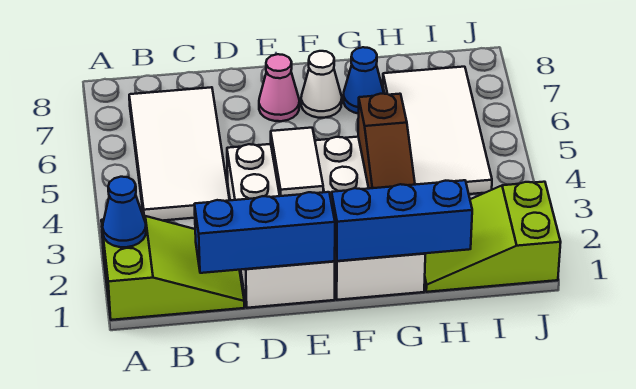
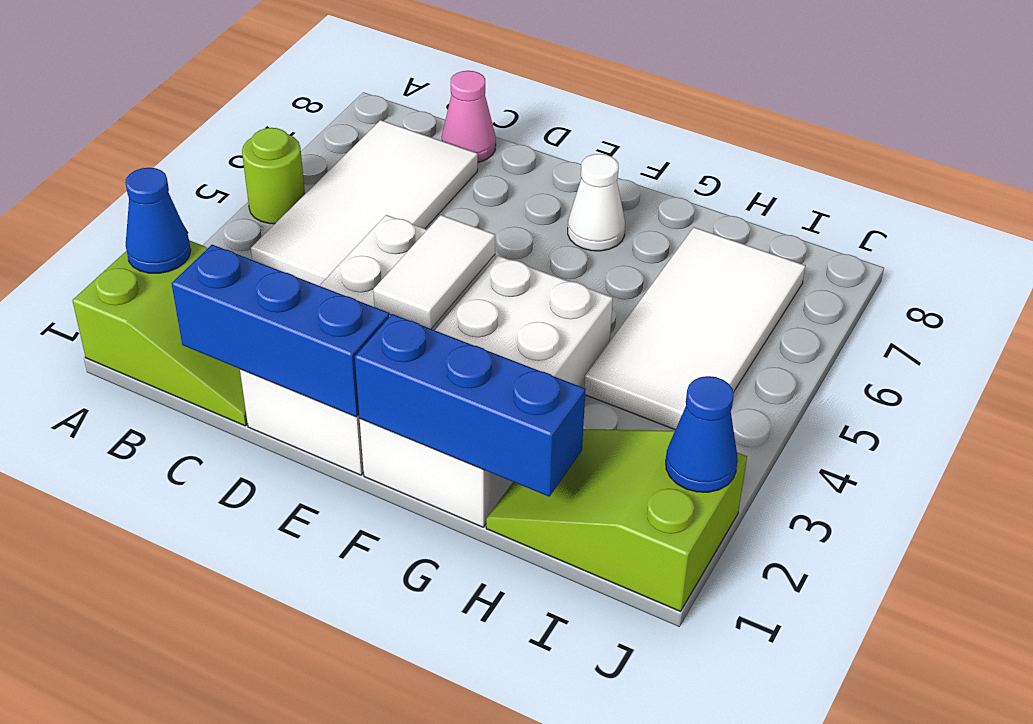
none -> lime 1x1 round brick [242,128,305,224]
pink 1x1 cone [259,54,299,121] -> pink 1x1 cone moved to [442,71,496,162]
brown 1x3 slope [358,94,415,189] -> none
blue 1x1 cone [344,47,384,114] -> blue 1x1 cone moved to [666,376,738,492]

